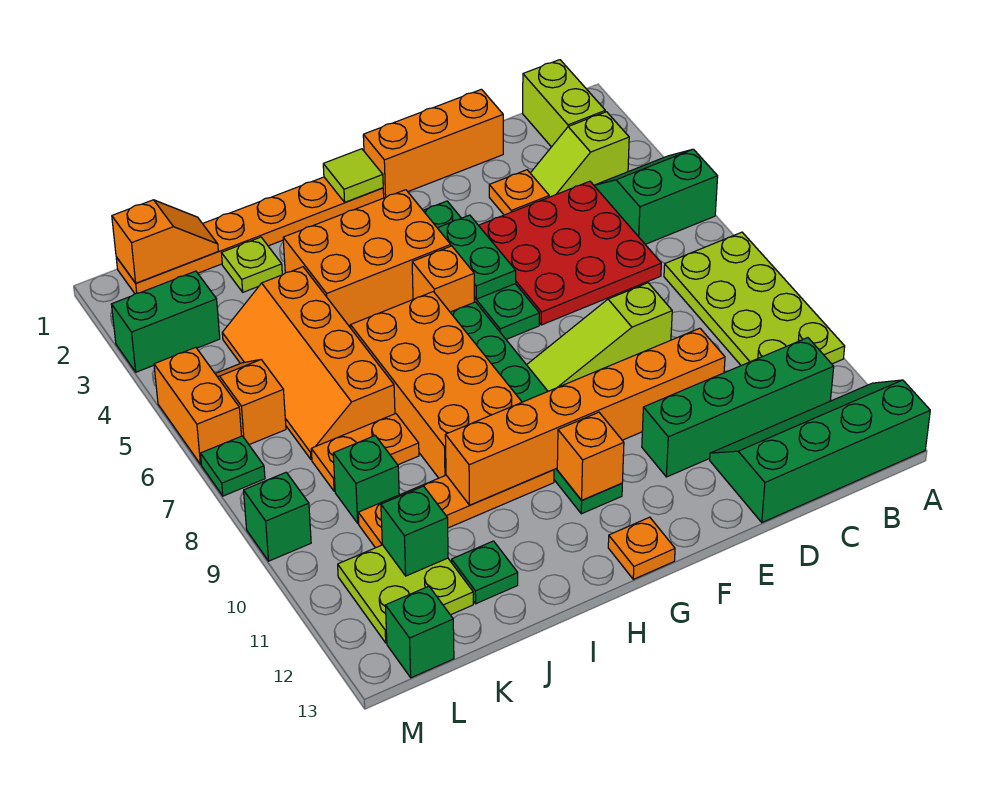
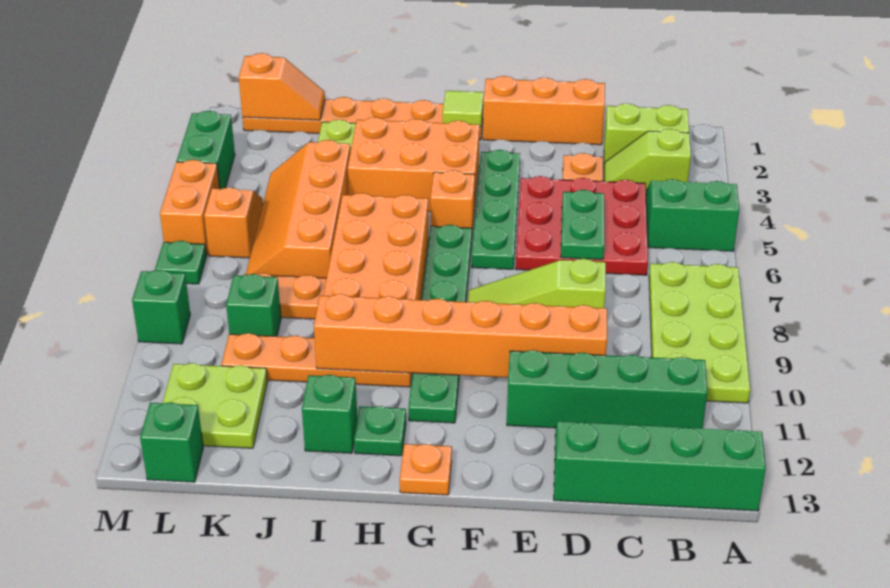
lime 1x2 brick [523,60,605,147] -> lime 1x2 brick turned to [604,104,689,163]
green 1x2 plate [438,215,516,299] -> green 1x2 plate moved to [561,190,604,260]
orange 1x1 brick [557,412,624,500] -> none
green 1x1 plate [452,541,518,604] -> green 1x1 plate moved to [354,406,406,456]
green 1x1 brick [381,486,448,576] -> green 1x1 brick moved to [302,375,357,453]
green 1x2 brick [111,271,220,372] -> green 1x2 brick turned to [177,111,235,189]

